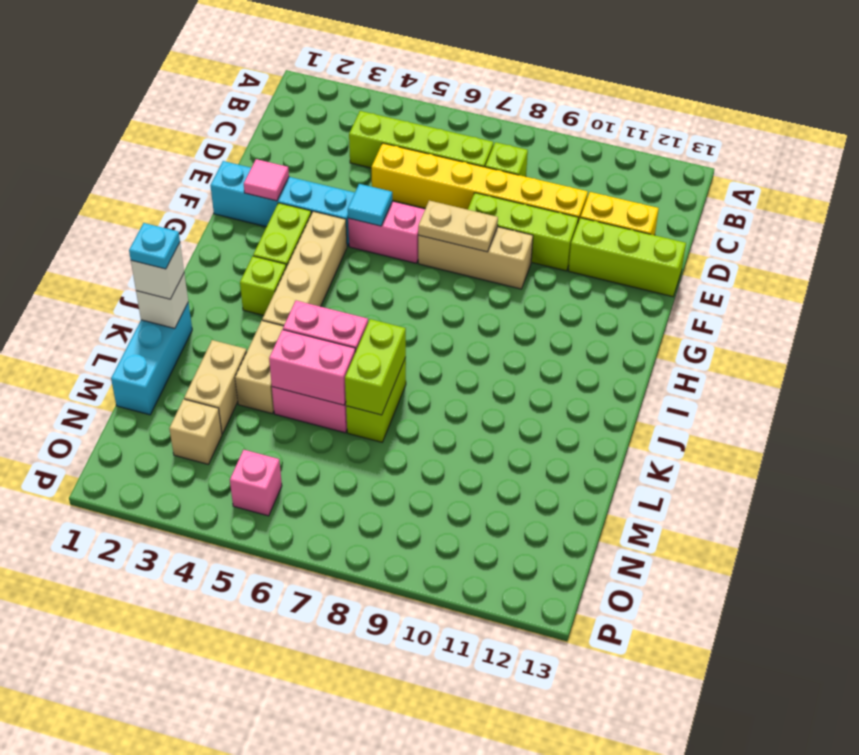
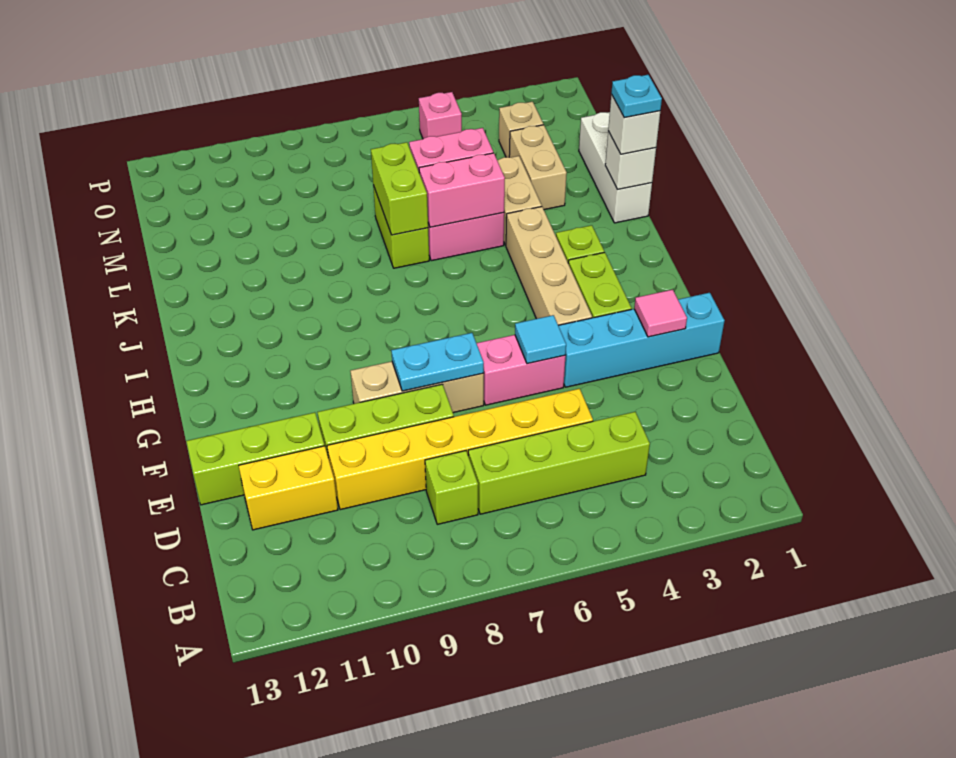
tan 1x2 plate [418,201,498,252] -> cyan 1x2 plate [391,333,484,391]
cyan 1x3 brick [111,302,192,415] -> white 1x3 brick [579,112,652,223]

